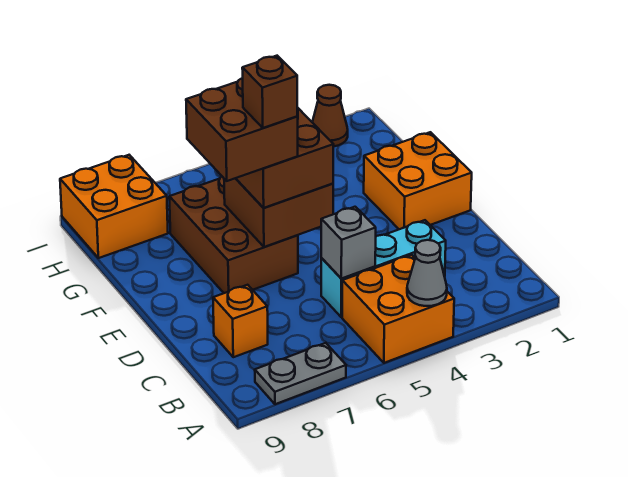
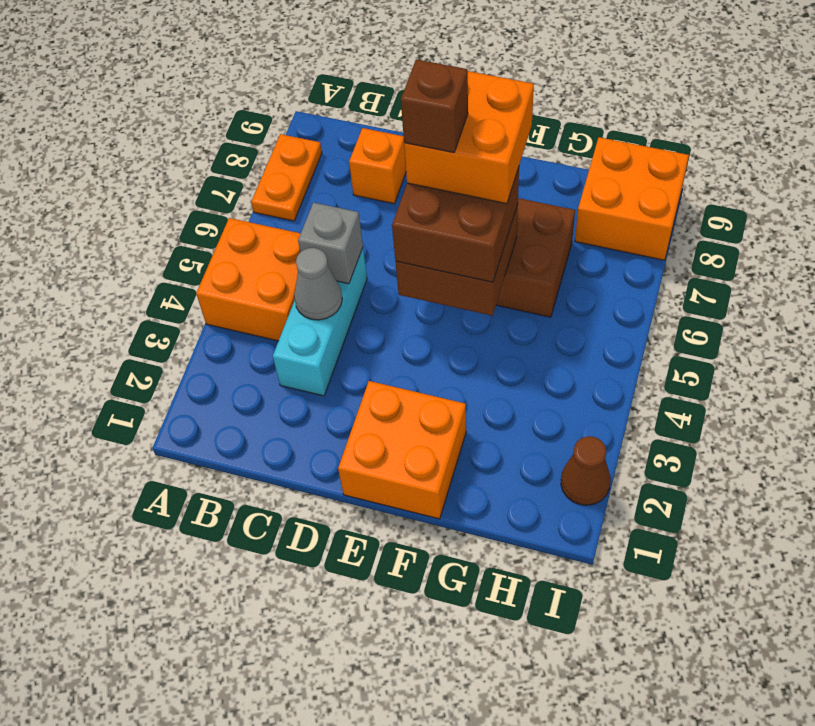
grey 1x1 cone [407,240,447,306] -> grey 1x1 cone moved to [294,248,342,320]
grey 1x2 plate [255,343,346,404] -> orange 1x2 plate [251,134,322,221]
brown 2x2 brick [186,78,298,181] -> orange 2x2 brick [404,71,534,204]

